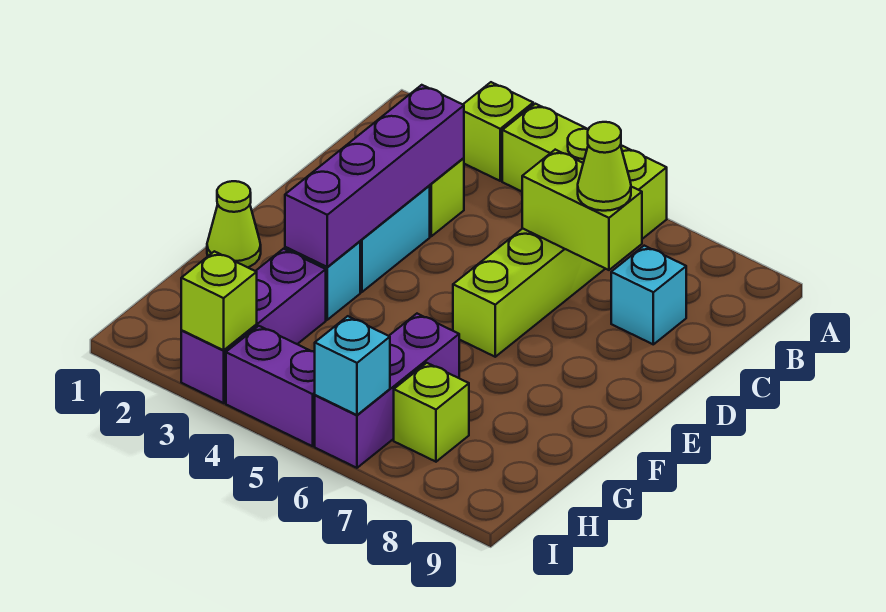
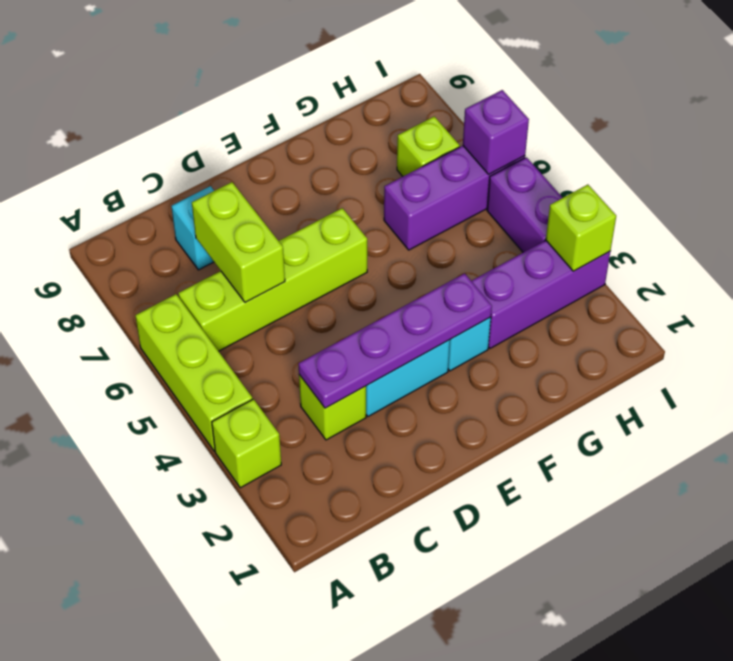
purple 1x4 brick [285,85,464,267] -> purple 1x4 plate [299,273,492,408]
lime 1x1 cone [578,122,631,211] -> none
lime 1x1 cone [207,181,261,267] -> none
cyan 1x1 brick [315,316,390,415] -> purple 1x1 brick [463,90,529,174]

